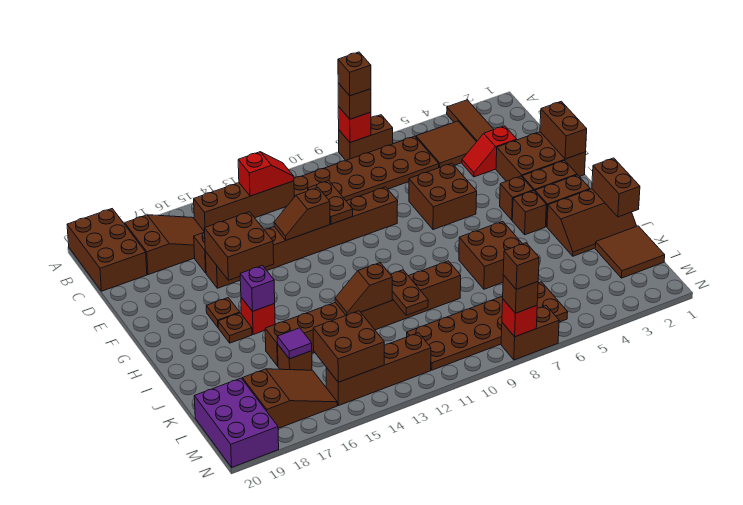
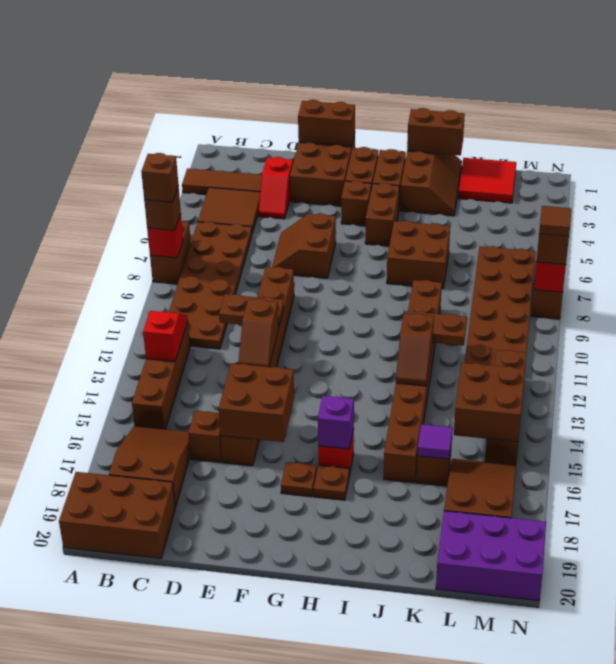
brown 2x2 brick [409,163,477,230] -> brown 2x2 slope [272,213,336,278]
brown 1x1 brick [512,191,546,235] -> brown 1x2 brick [365,183,399,246]
brown 2x2 tile [595,226,665,278] -> red 2x2 tile [458,158,516,203]
brown 1x1 brick [503,243,539,289] -> brown 1x1 tile [539,206,571,236]

